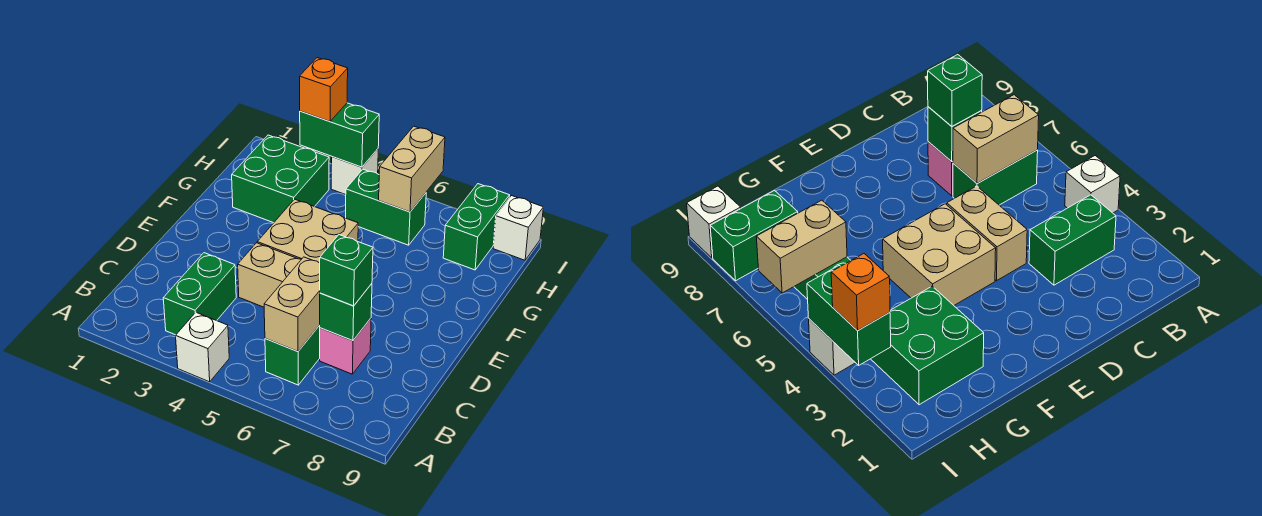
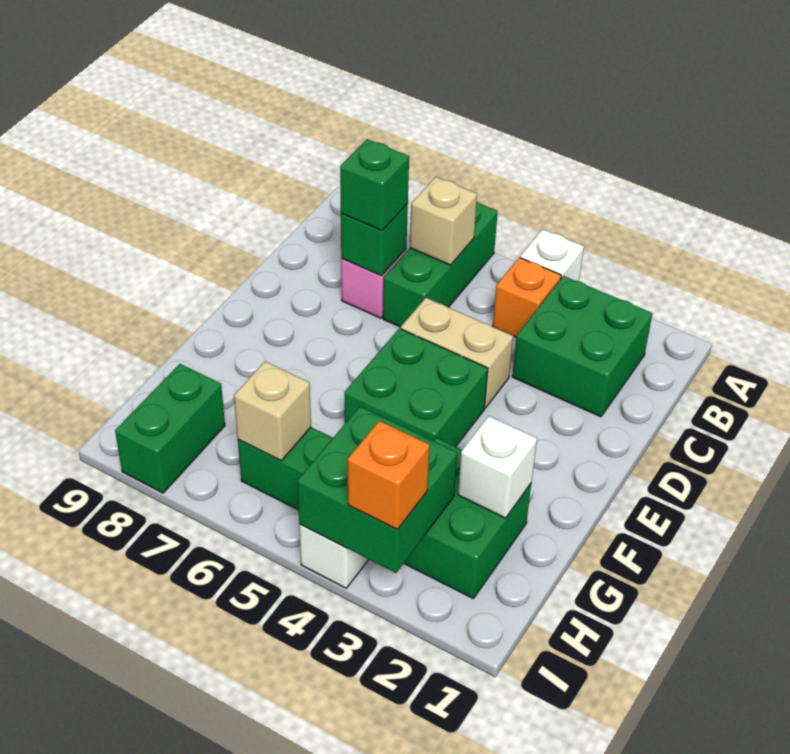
green 1x2 brick [163,253,236,335] -> green 2x2 brick [512,276,652,417]
none -> orange 1x1 brick [493,258,561,337]
green 1x2 brick [265,325,320,385] -> green 1x3 brick [383,202,498,327]
tan 1x2 brick [264,257,320,351] -> tan 1x1 brick [410,177,477,265]
tan 2x2 brick [257,199,358,263] -> green 2x2 brick [345,329,488,447]
tan 1x2 brick [379,126,445,212] -> tan 1x1 brick [234,362,311,461]
green 1x2 brick [300,103,379,167] -> green 2x2 brick [297,406,457,573]
white 1x1 brick [493,195,543,260] -> white 1x1 brick moved to [458,416,537,518]

